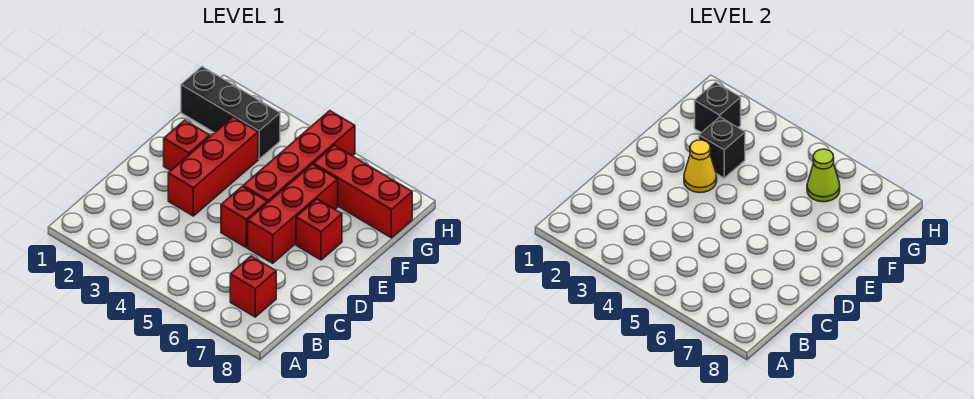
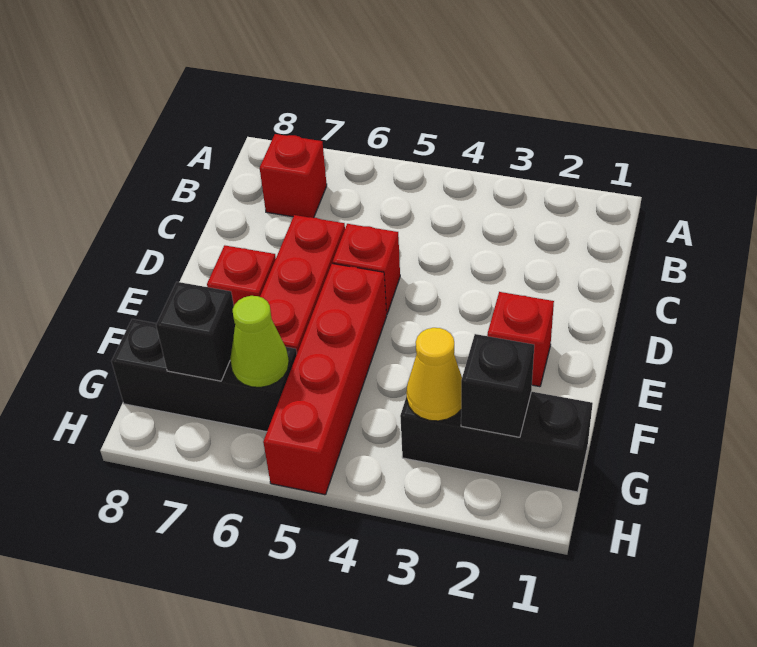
red 1x3 brick [168,117,258,216] -> none
yellow 1x1 cone [684,140,717,193] -> yellow 1x1 cone moved to [407,328,462,421]
black 1x1 brick [699,117,745,178] -> black 1x1 brick moved to [156,282,235,381]
red 1x3 brick [313,145,412,238] -> black 1x3 brick [111,319,297,432]

